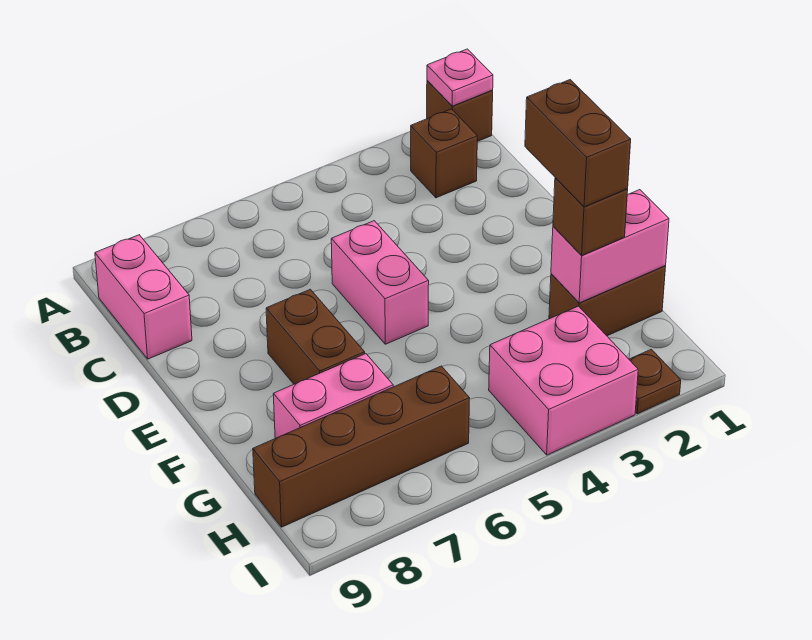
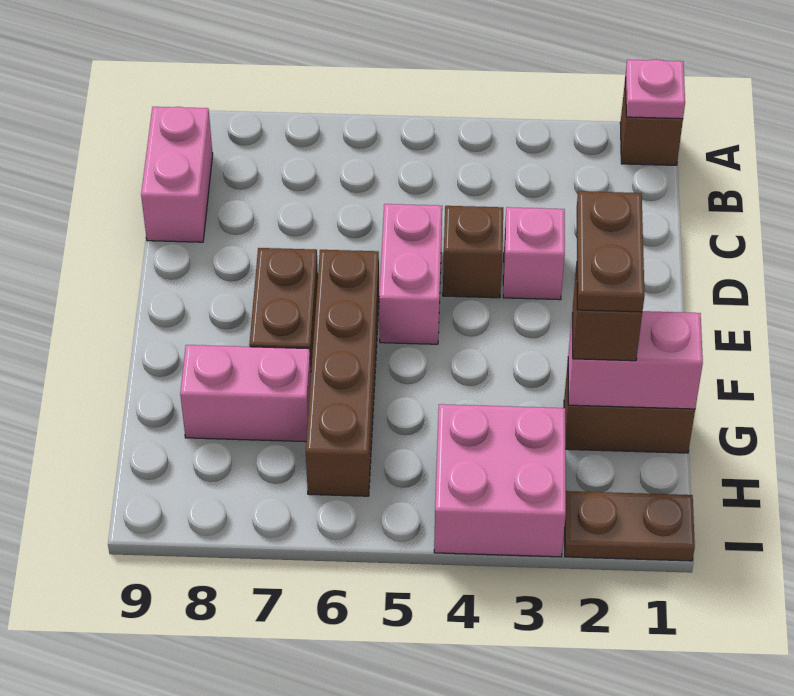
brown 1x1 brick [410,109,477,198] -> brown 1x1 brick moved to [443,206,503,298]
none -> pink 1x1 brick [503,207,565,300]
brown 1x2 brick [525,80,631,207] -> brown 1x2 plate [577,191,645,312]
brown 1x4 brick [253,366,470,527] -> brown 1x4 brick turned to [306,250,379,496]
brown 1x1 plate [629,349,681,414] -> brown 1x2 plate [565,491,695,561]

